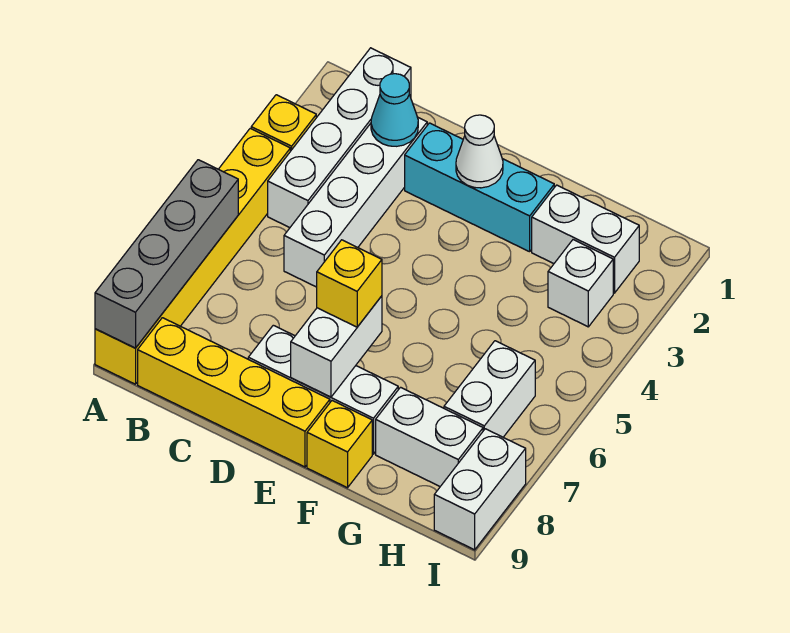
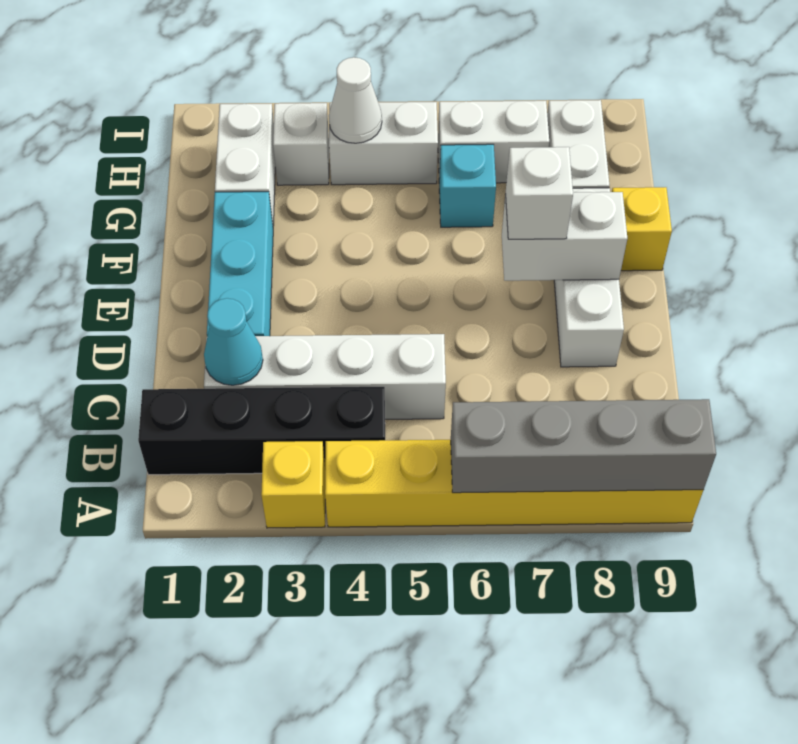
white 1x4 brick [268,48,411,228] -> black 1x4 brick [138,387,385,475]
yellow 1x4 brick [138,318,330,467] -> none
white 1x1 cone [456,115,503,188] -> white 1x1 cone moved to [329,57,382,143]
yellow 1x1 brick [317,240,382,327] -> white 1x1 brick [506,147,573,239]
none -> cyan 1x1 brick [439,144,496,227]
white 1x2 brick [434,429,526,550] -> white 1x2 brick moved to [329,102,438,185]

